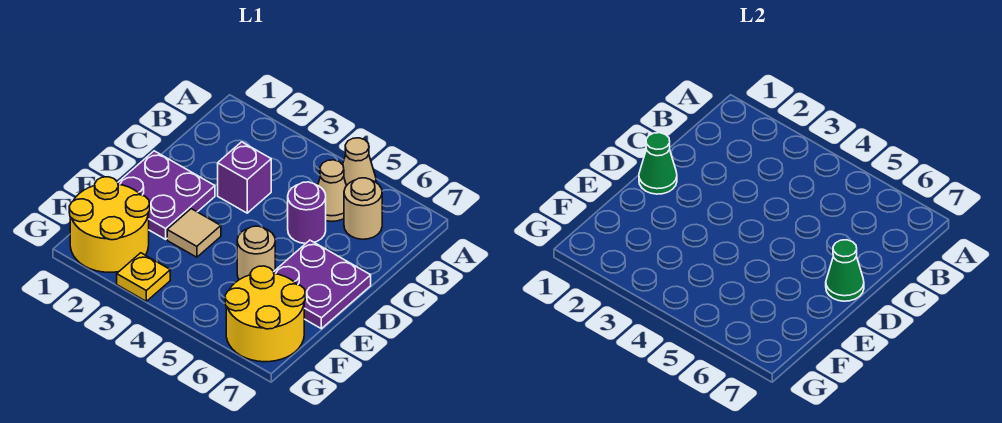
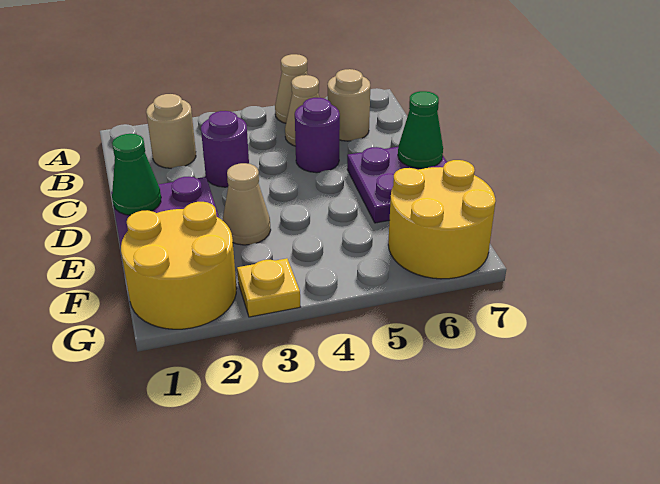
purple 1x1 brick [218,142,271,213] -> purple 1x1 round brick [201,111,249,187]
tan 1x1 tile [167,209,221,257] -> tan 1x1 cone [222,163,271,245]
tan 1x1 round brick [237,226,275,280] -> tan 1x1 round brick moved to [146,94,196,168]

